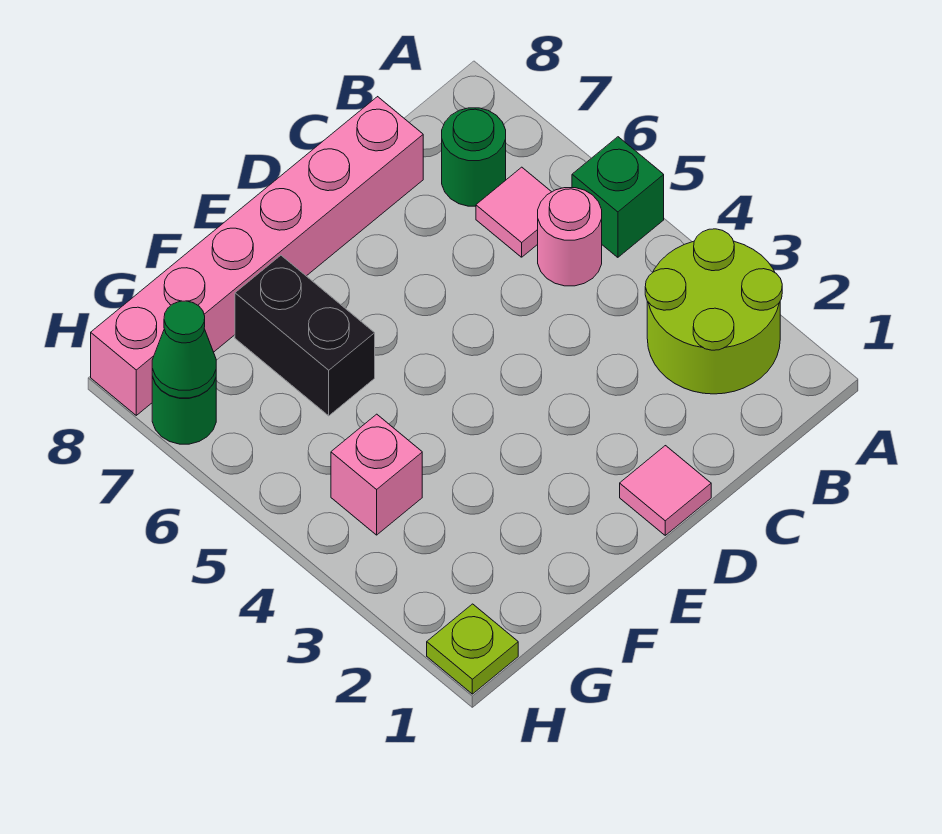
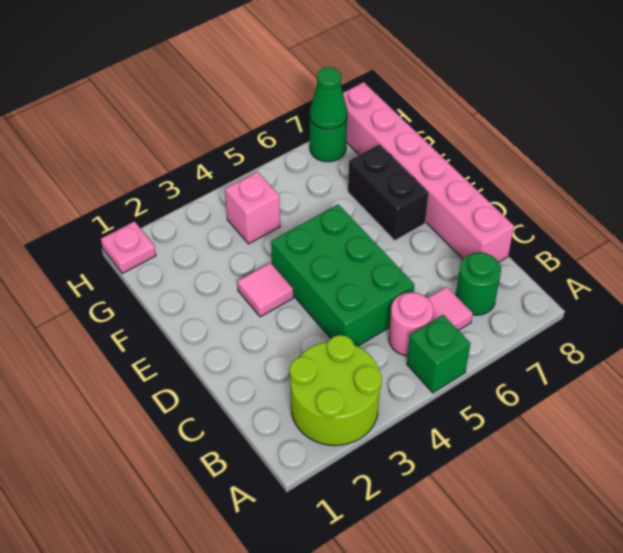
none -> green 2x3 brick [271,204,414,346]
pink 1x1 tile [620,446,711,535] -> pink 1x1 tile moved to [237,263,293,317]
black 1x2 brick [235,255,375,416] -> black 1x2 brick turned to [348,144,428,240]
lime 1x1 plate [427,604,518,694] -> pink 1x1 plate [101,221,156,274]

